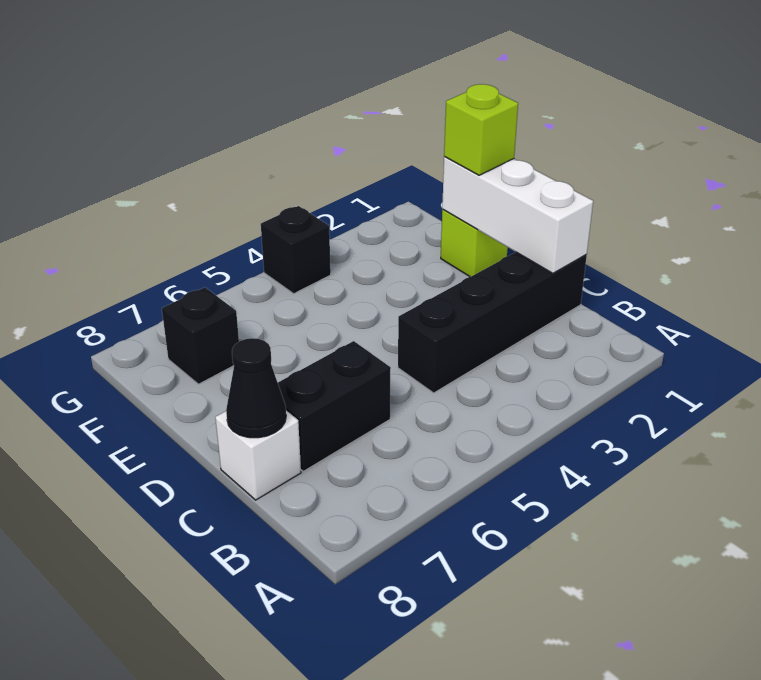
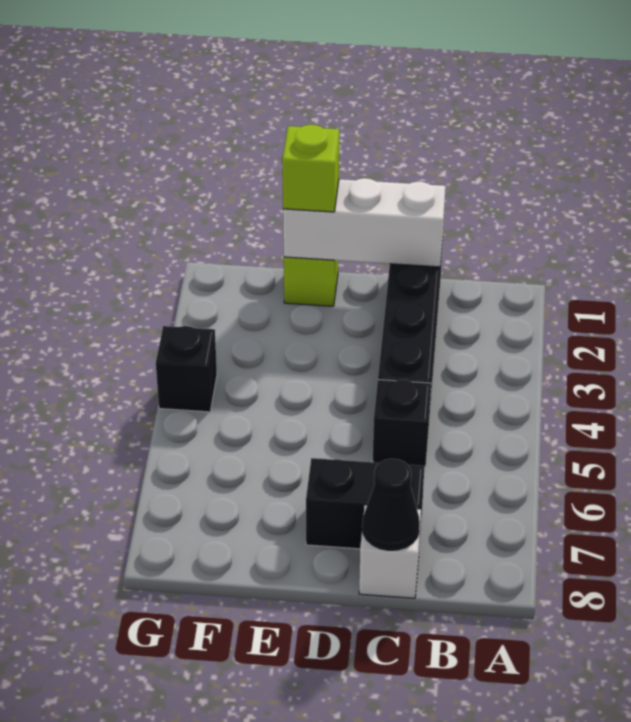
black 1x2 brick [278,341,391,471] -> black 1x2 brick turned to [306,458,424,549]
black 1x1 brick [162,287,239,384] -> black 1x1 brick moved to [373,380,431,467]

